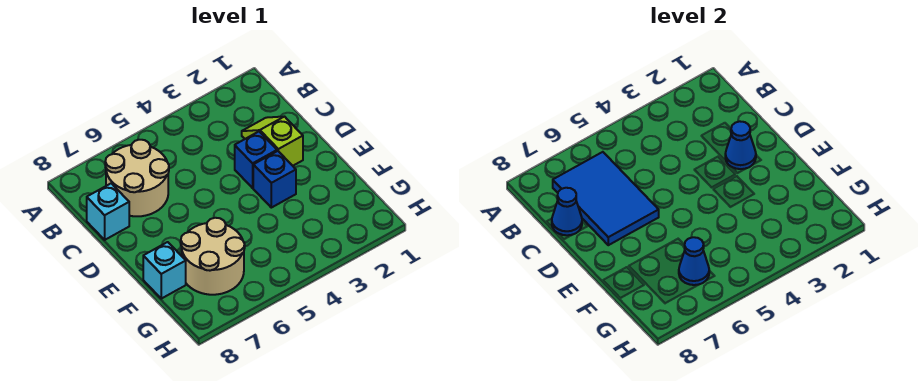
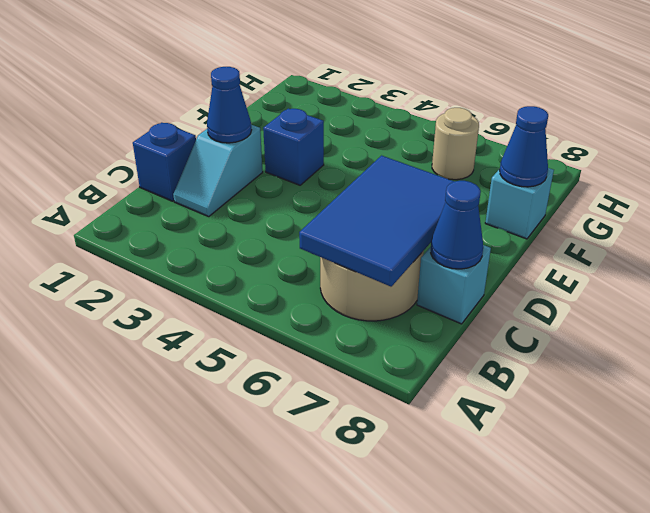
lime 1x2 slope [242,116,303,166] -> cyan 1x2 slope [173,125,263,217]
blue 1x1 brick [235,132,277,188] -> blue 1x1 brick moved to [133,123,196,201]
tan 2x2 round brick [181,218,245,295] -> tan 1x1 round brick [432,108,479,180]
blue 1x1 cone [679,237,709,285] -> blue 1x1 cone moved to [500,106,548,187]

